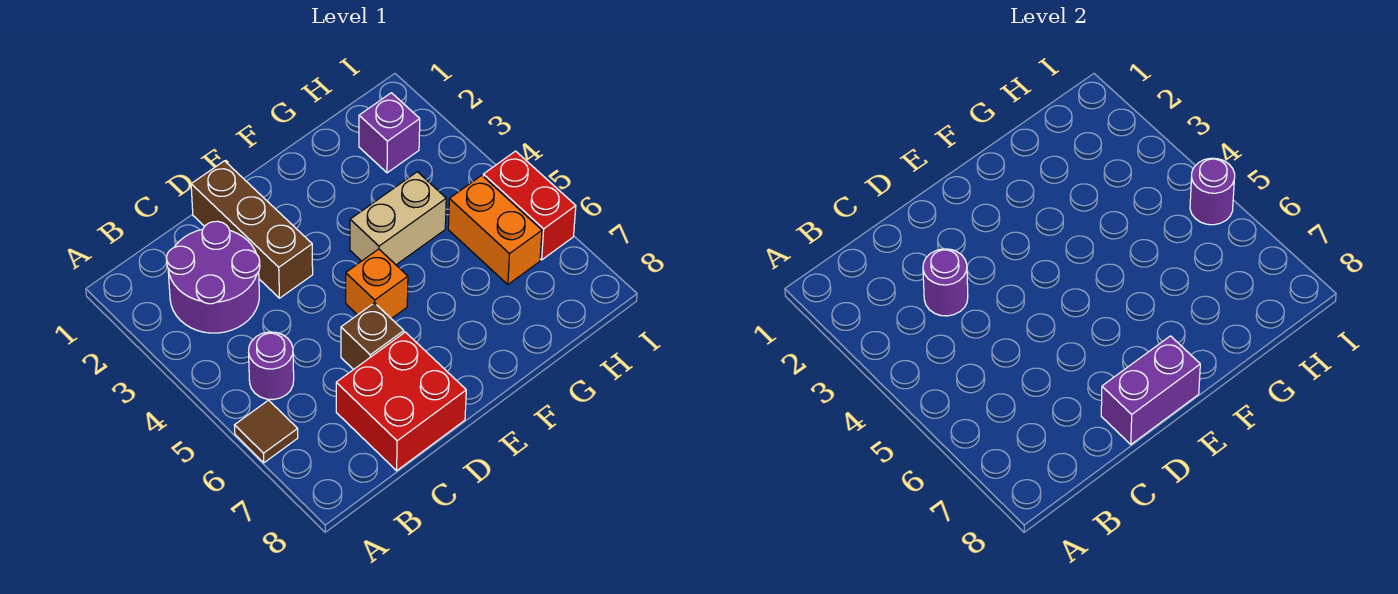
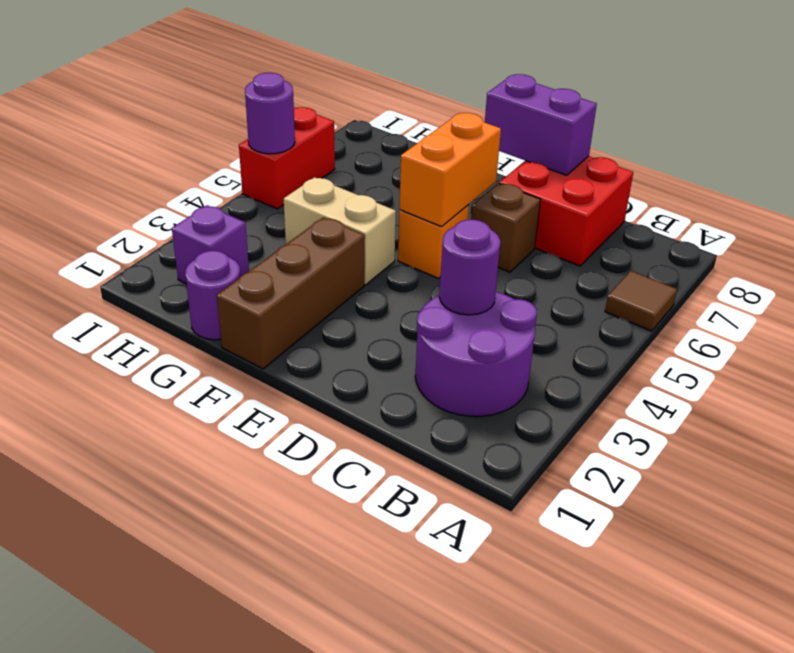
purple 1x1 round brick [248,332,294,399] -> purple 1x1 round brick moved to [185,251,240,340]
brown 1x3 brick [191,161,313,298] -> brown 1x3 brick moved to [217,217,365,369]
orange 1x2 brick [448,175,542,285] -> orange 1x2 brick moved to [399,113,501,227]

